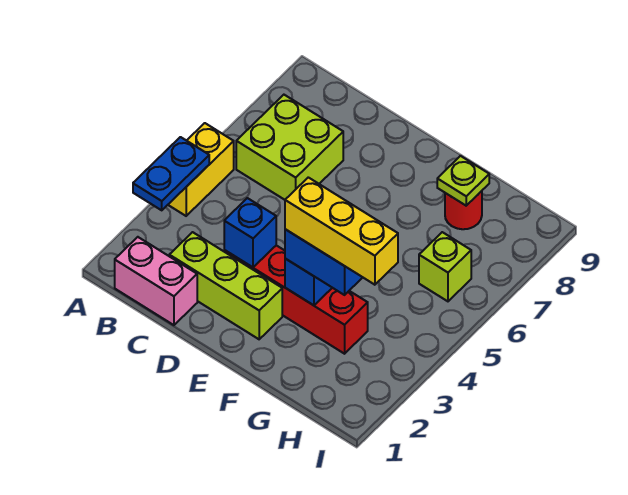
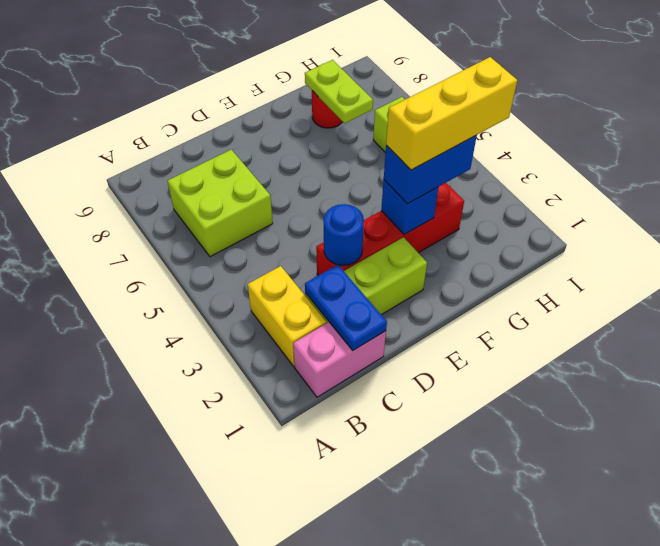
blue 1x2 plate [133,137,209,210] -> blue 1x2 plate moved to [305,265,387,350]
yellow 1x2 brick [168,123,234,216] -> yellow 1x2 brick moved to [248,266,326,367]
blue 1x1 brick [224,198,276,267] -> blue 1x1 round brick [324,204,364,265]
lime 1x1 plate [437,156,489,206] -> lime 1x2 plate [305,60,373,123]

